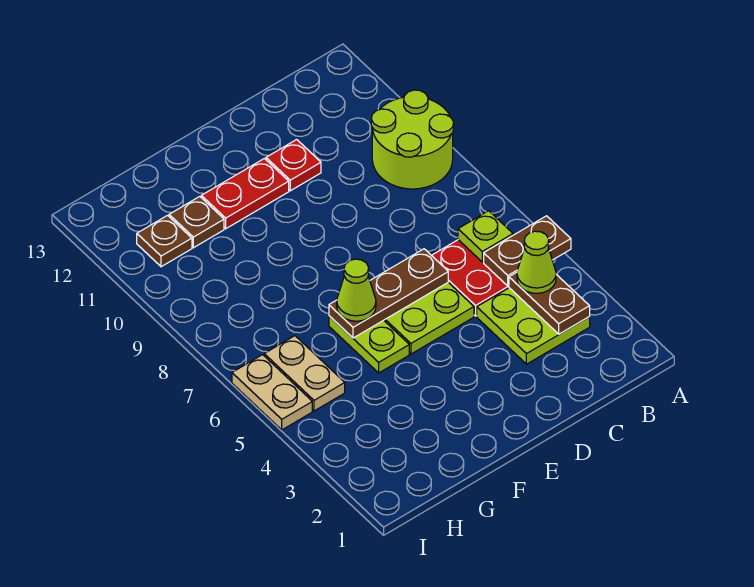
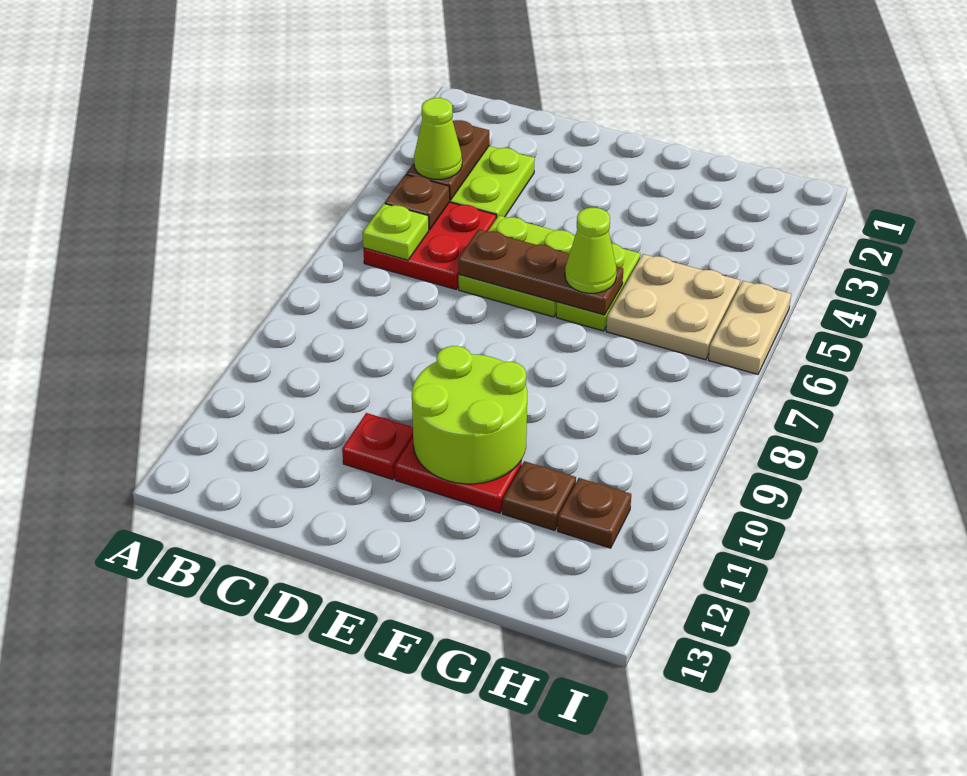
brown 1x2 plate [484,216,571,286] -> brown 1x1 plate [385,175,450,230]
lime 2x2 round brick [371,90,454,189] -> lime 2x2 round brick moved to [412,346,527,484]
tan 1x2 plate [264,336,345,411] -> tan 2x2 plate [606,254,740,360]

